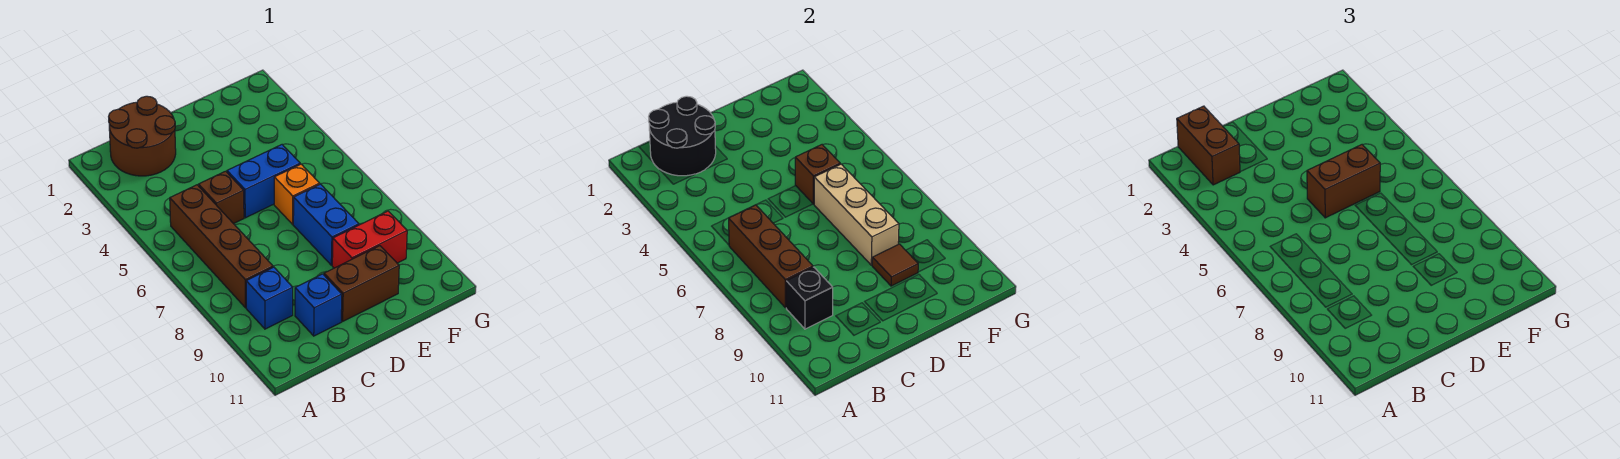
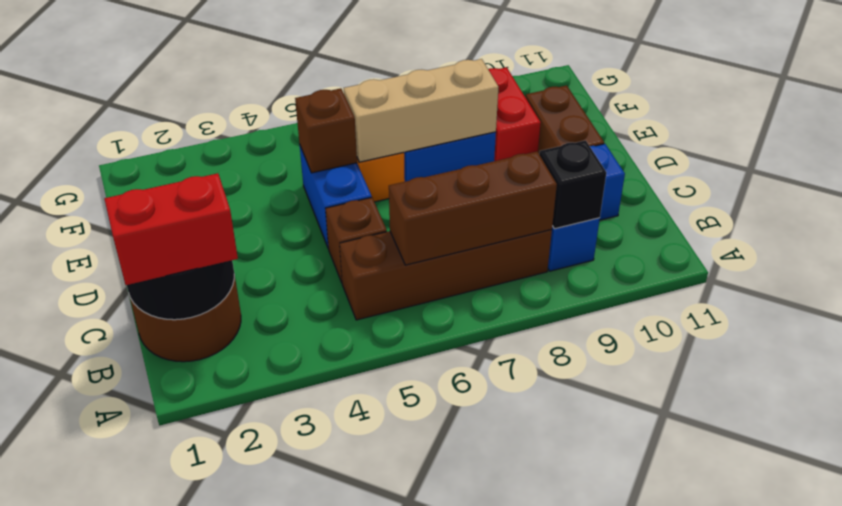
brown 1x2 brick [1177,106,1240,185] -> red 1x2 brick [104,173,238,285]
brown 1x2 brick [1307,145,1380,218] -> none
brown 1x1 tile [872,244,918,286] -> none

